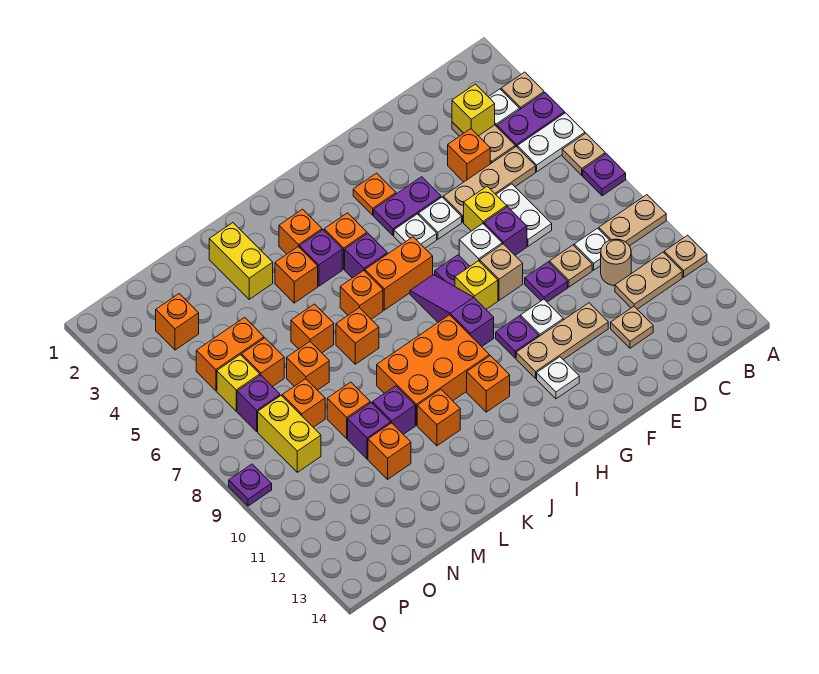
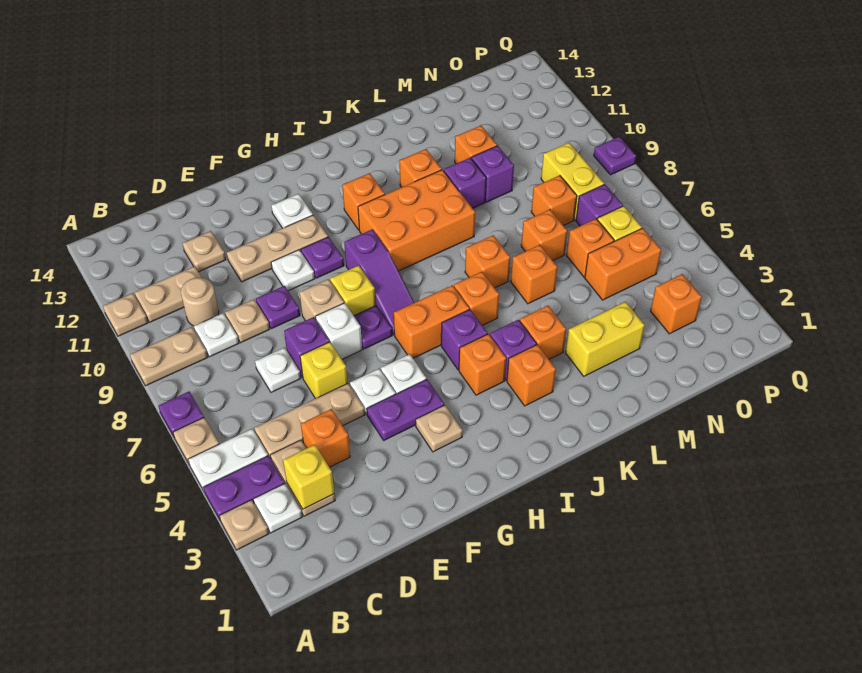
white 1x2 plate [496,184,552,246] -> white 1x1 plate [255,347,301,392]
orange 1x1 plate [353,173,396,215] -> tan 1x1 plate [416,405,463,452]
yellow 1x2 brick [209,223,273,299] -> yellow 1x2 brick turned to [566,302,645,376]
orange 1x1 brick [327,382,370,439] -> none

